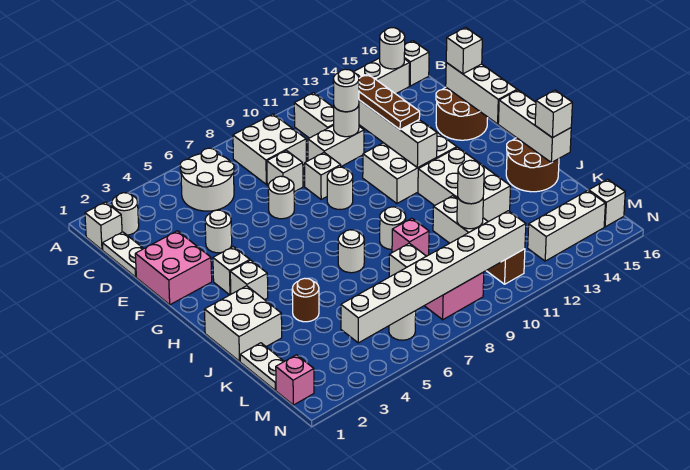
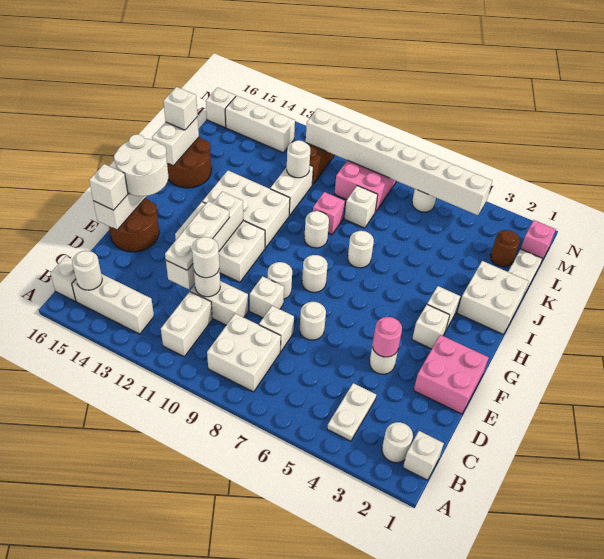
white 2x2 round brick [180,148,234,211] -> white 2x2 round brick moved to [114,134,168,196]
white 1x2 plate [102,232,144,277] -> white 1x2 plate moved to [327,383,376,441]
brown 1x3 plate [359,74,420,130] -> white 1x3 plate [165,201,230,270]
none -> pink 1x1 round brick [373,317,402,357]
white 2x3 brick [418,147,510,222] -> white 2x3 brick turned to [202,171,290,248]
white 1x3 brick [498,90,571,163] -> white 1x2 brick [152,117,199,166]
brown 1x1 round brick [292,278,319,322] -> brown 1x1 round brick moved to [491,230,520,267]
white 1x1 round brick [458,160,484,204] -> white 1x1 round brick moved to [302,255,328,292]

